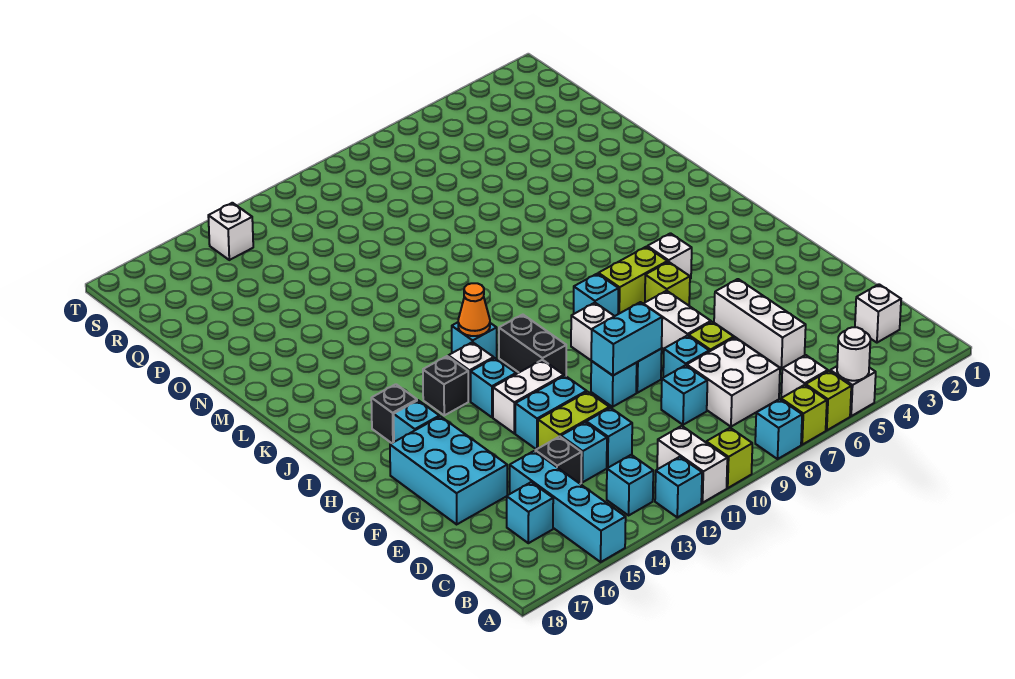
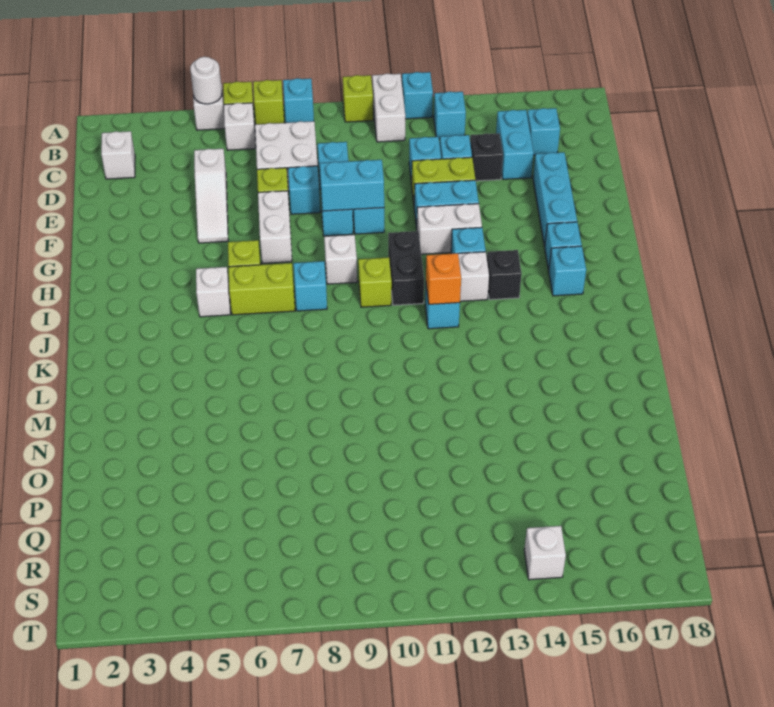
cyan 1x4 brick [510,451,626,562] -> cyan 1x2 brick [496,110,534,179]
white 1x3 brick [714,279,806,368] -> white 1x3 slope [194,149,228,243]
cyan 2x3 brick [390,416,507,524] -> cyan 1x3 brick [533,152,577,247]
none -> lime 1x1 brick [358,257,392,307]
black 1x1 brick [371,384,417,443] -> cyan 1x1 brick [549,246,586,296]
orange 1x1 cone [458,283,490,336] -> orange 1x1 brick [426,253,461,304]

